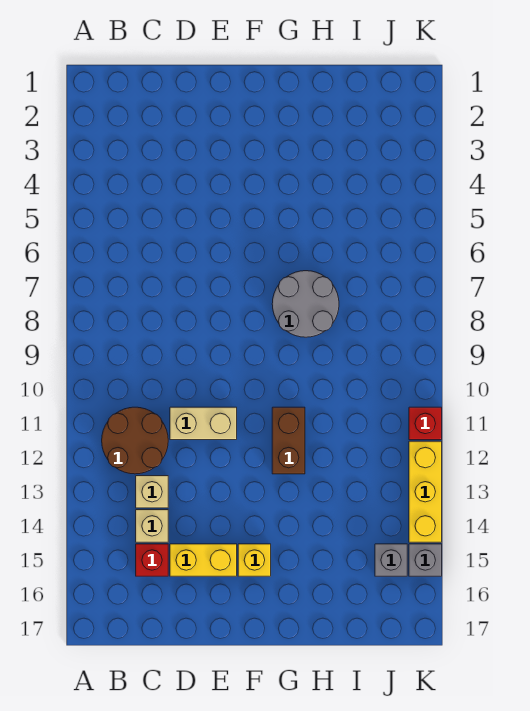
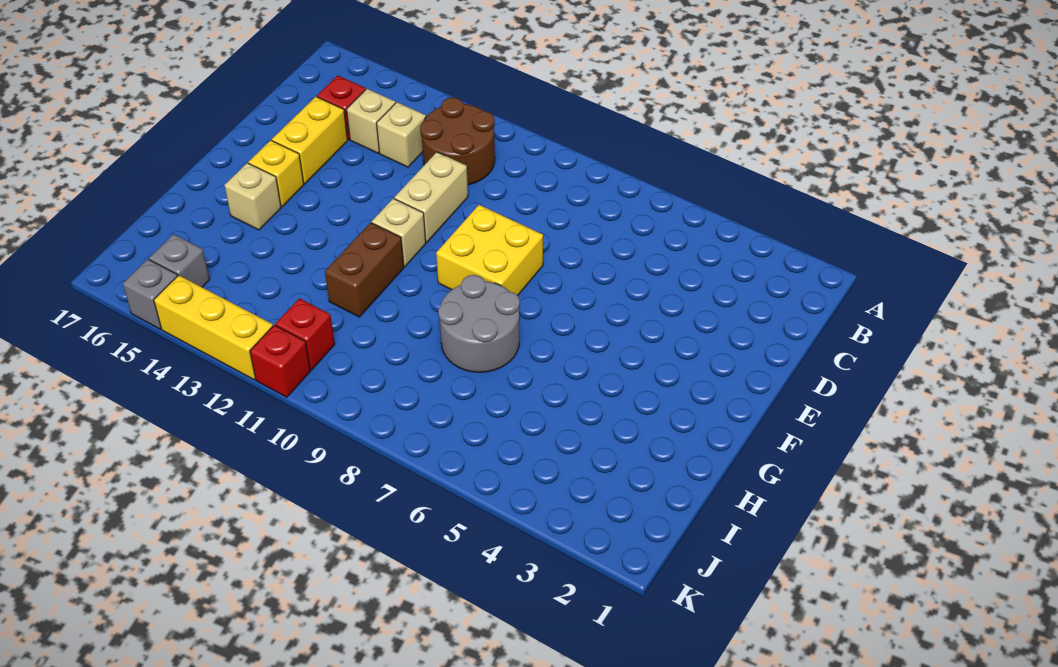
none -> yellow 2x2 brick [436,205,543,296]
none -> tan 1x1 brick [372,199,426,267]
brown 1x2 brick [272,407,305,474] -> brown 1x2 brick turned to [325,223,404,317]
none -> tan 1x1 brick [225,163,281,230]
none -> red 1x1 brick [276,298,335,370]

